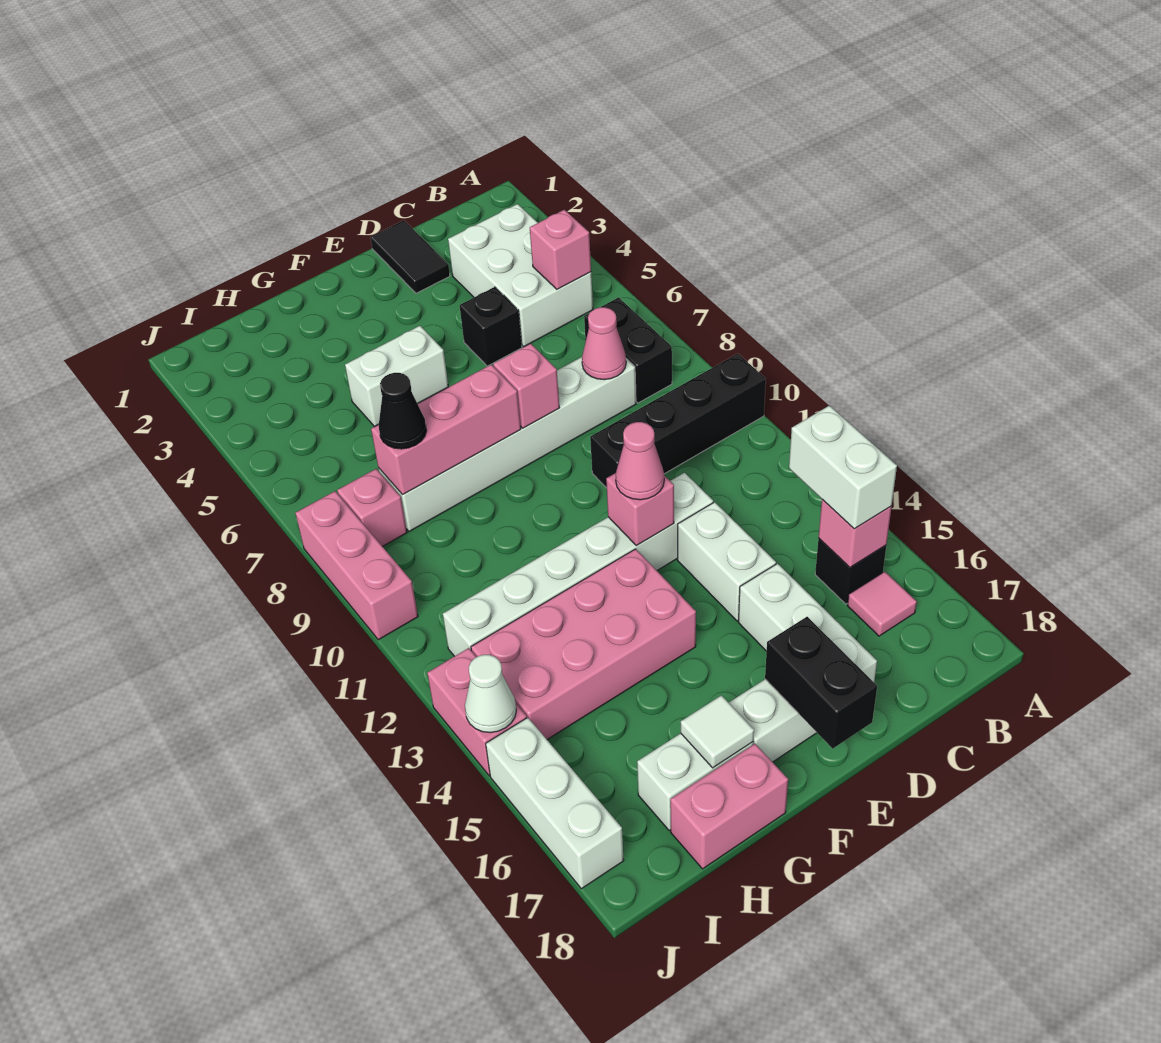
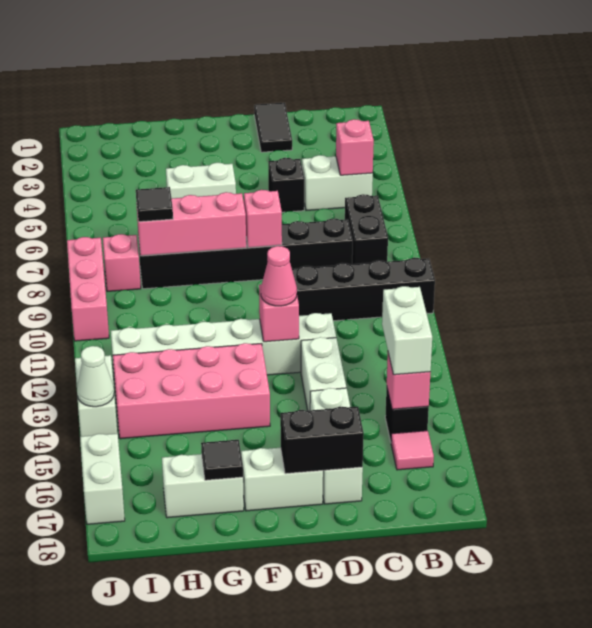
white 2x3 brick [448,204,593,346] -> white 1x2 brick [302,155,373,210]
white 1x6 brick [378,357,636,531] -> black 1x6 brick [138,218,353,289]
pink 1x1 cone [582,307,626,380] -> none
black 1x2 brick [765,617,877,749] -> black 1x2 brick turned to [280,407,364,474]
white 1x1 tile [681,695,754,768] -> black 1x1 tile [201,440,243,480]
pink 1x2 brick [670,744,788,869] -> none
black 1x1 cone [378,373,427,449] -> black 1x1 tile [136,187,173,222]
pink 1x2 brick [427,648,527,776] -> white 1x2 brick [75,355,117,436]
white 1x3 brick [486,718,624,889] -> white 1x2 brick [80,433,125,524]

